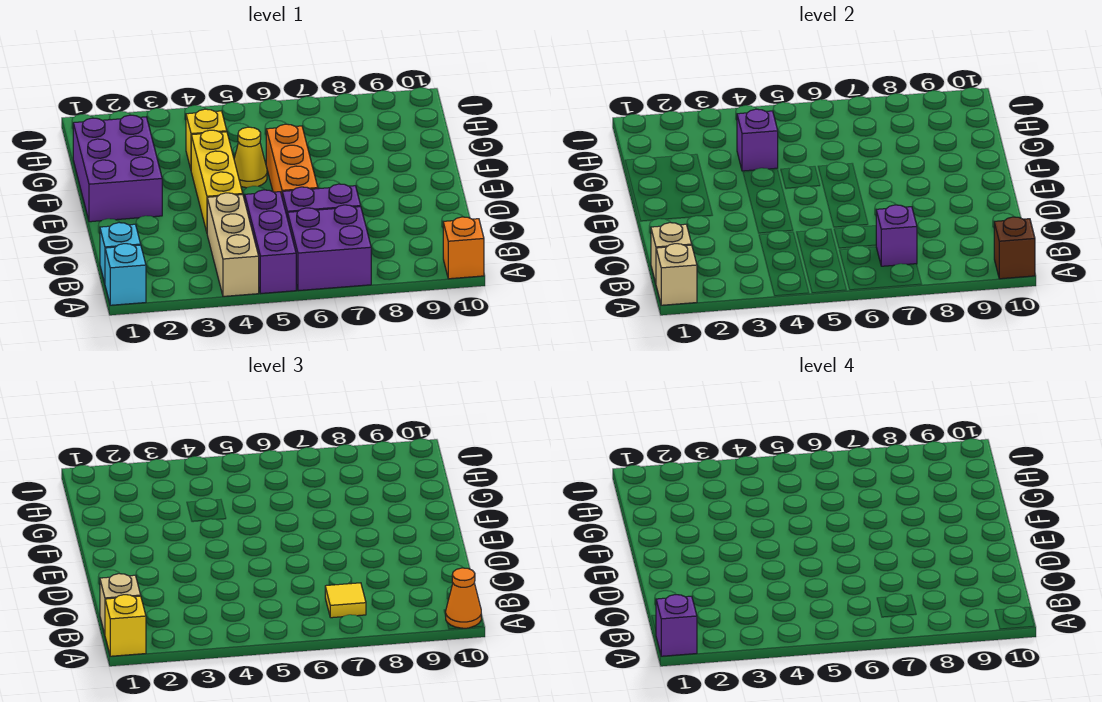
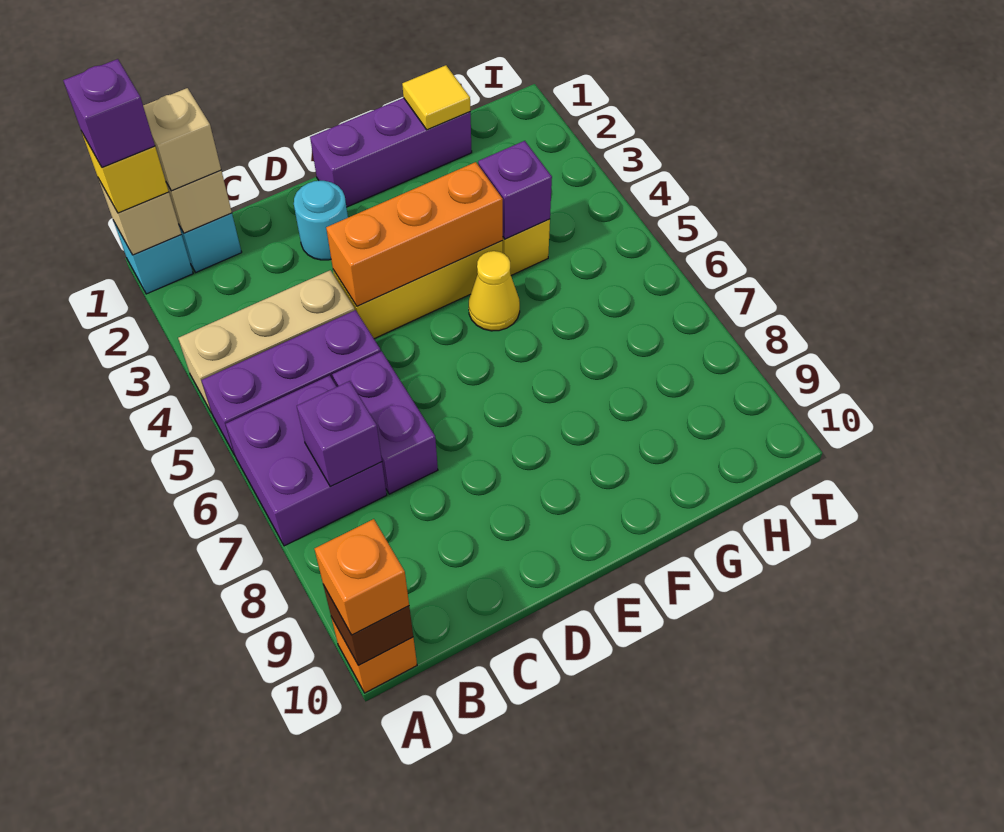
orange 1x1 cone [446,568,481,628] -> orange 1x1 brick [315,519,409,635]
yellow 1x1 tile [325,583,366,618] -> yellow 1x1 tile moved to [402,65,470,130]
none -> cyan 1x1 round brick [294,181,348,260]
orange 1x3 brick [266,124,318,195] -> orange 1x3 brick moved to [326,162,503,306]
purple 2x3 brick [73,115,162,222] -> purple 1x3 brick [310,98,472,207]

